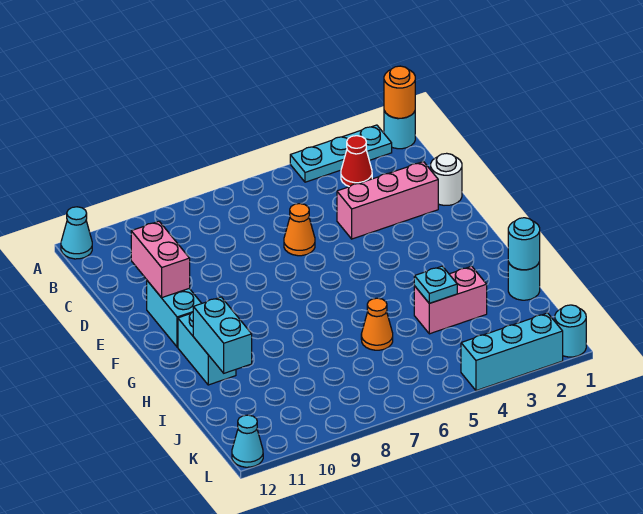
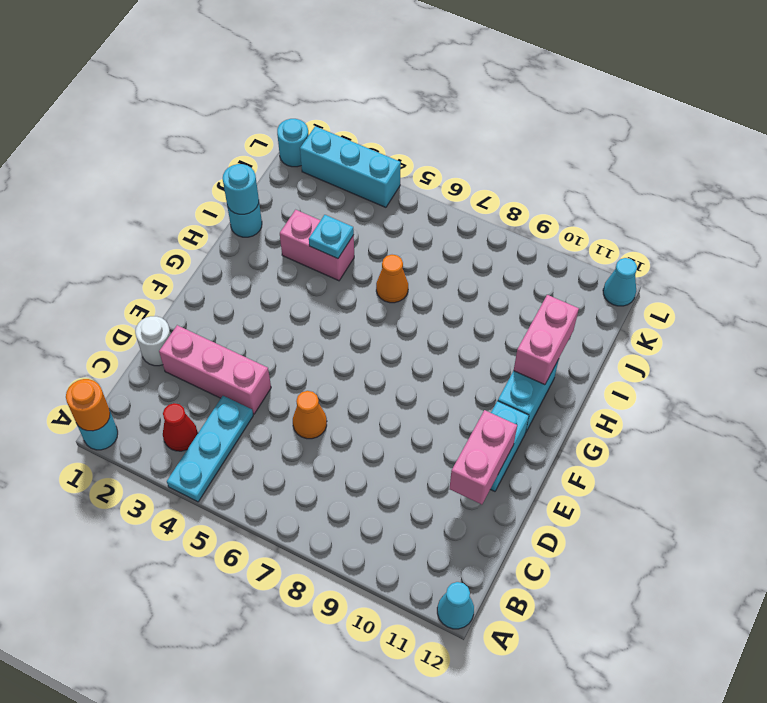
cyan 1x3 plate [290,125,392,182] -> cyan 1x3 plate turned to [167,396,253,502]
cyan 1x2 brick [193,297,252,373] -> pink 1x2 brick [514,295,579,385]

